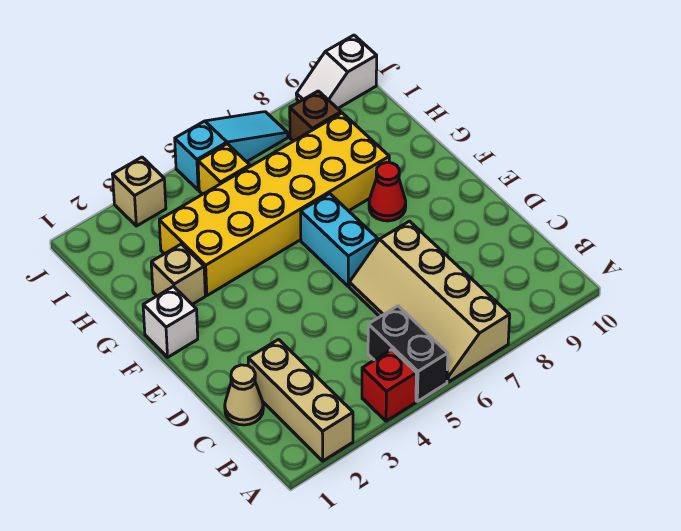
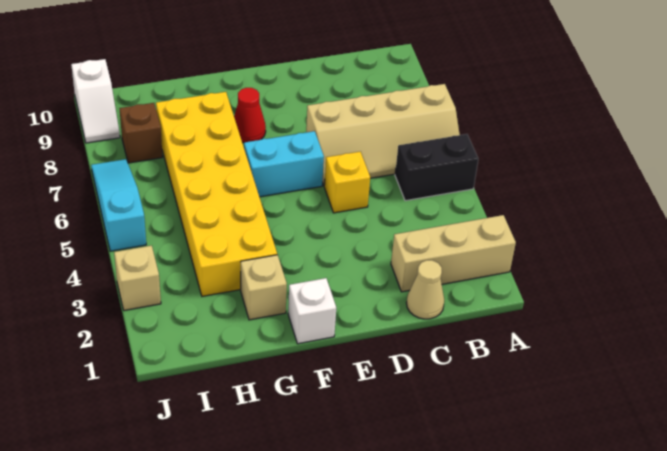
red 1x1 brick [362,350,416,421] -> none
yellow 1x1 brick [198,144,250,194] -> yellow 1x1 brick moved to [324,152,370,213]

